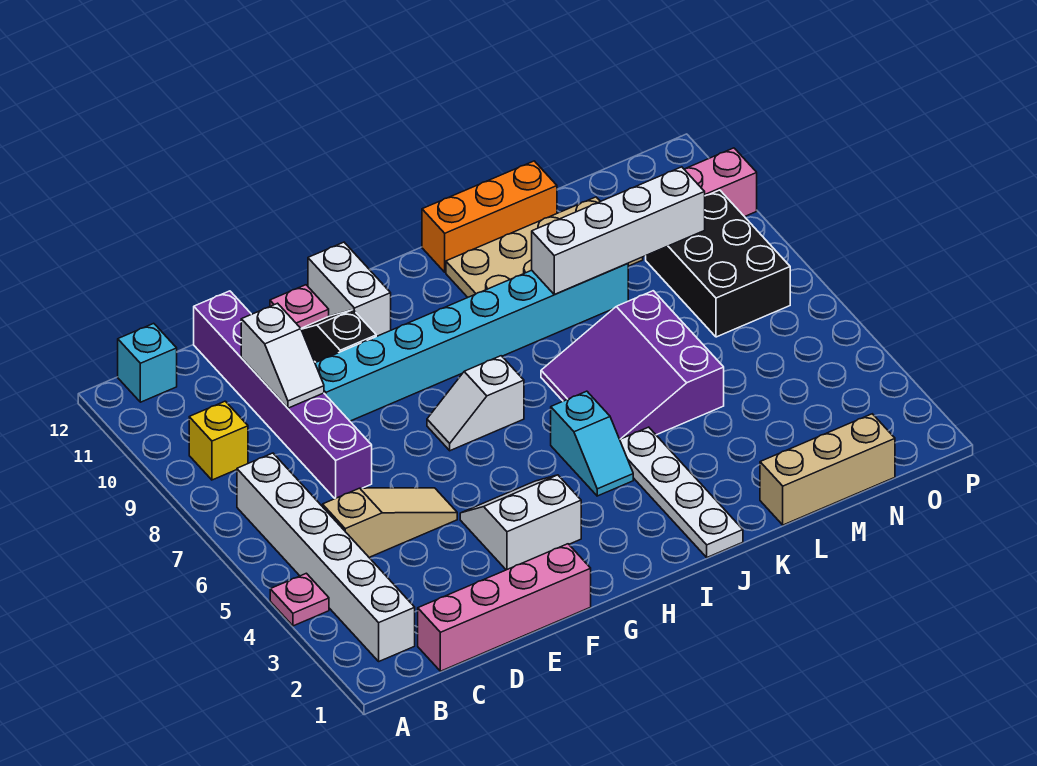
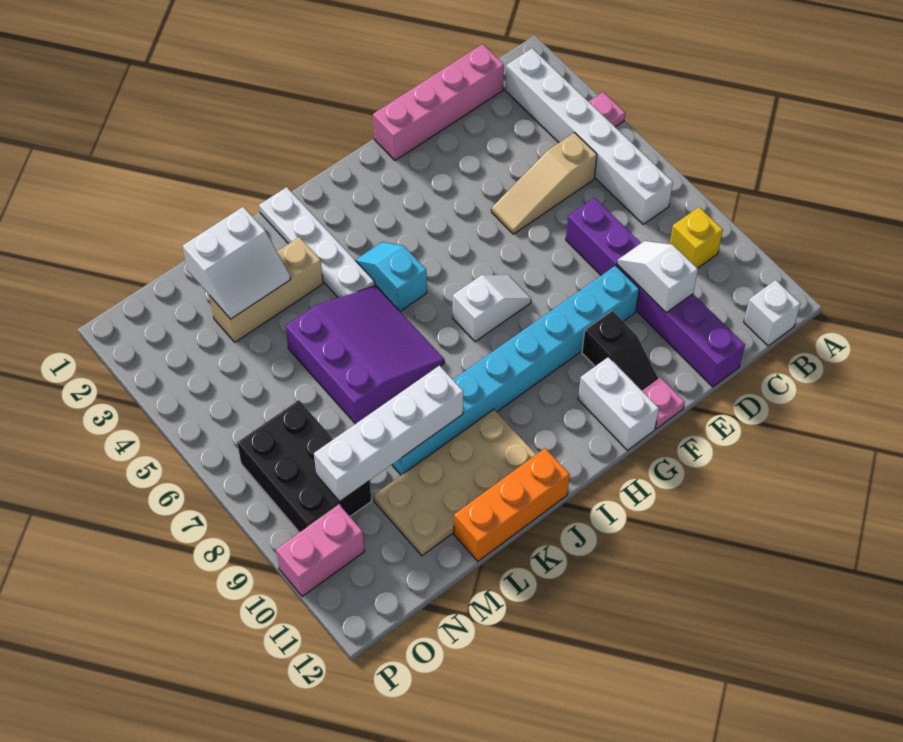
cyan 1x1 brick [118,323,177,402] -> white 1x1 brick [744,280,801,346]
white 2x2 slope [460,475,581,570] -> white 2x2 slope moved to [183,207,291,319]
tan 1x3 brick [760,414,895,525] -> tan 1x3 brick moved to [210,237,323,342]

